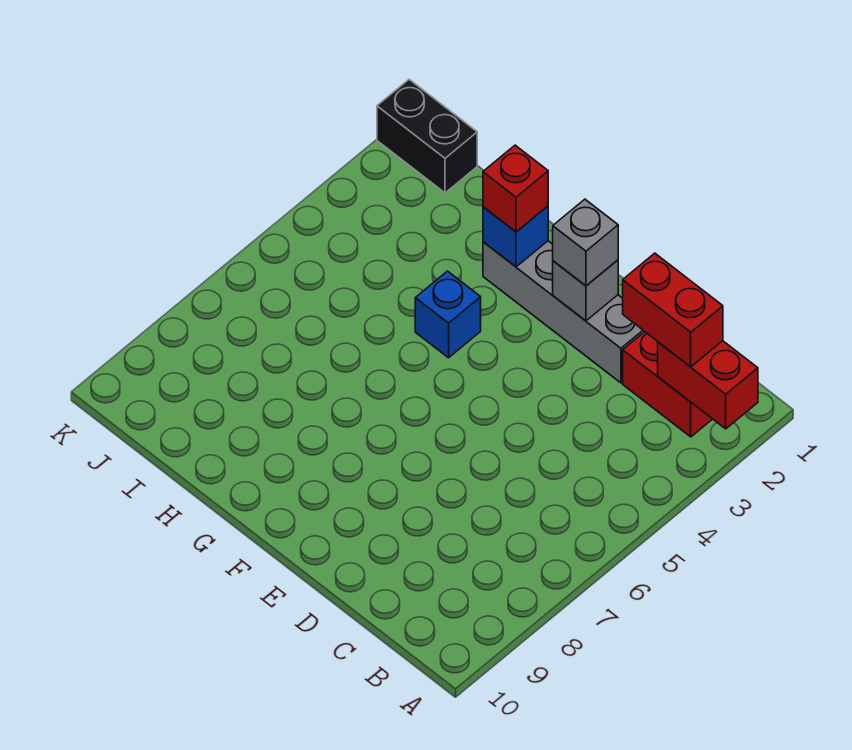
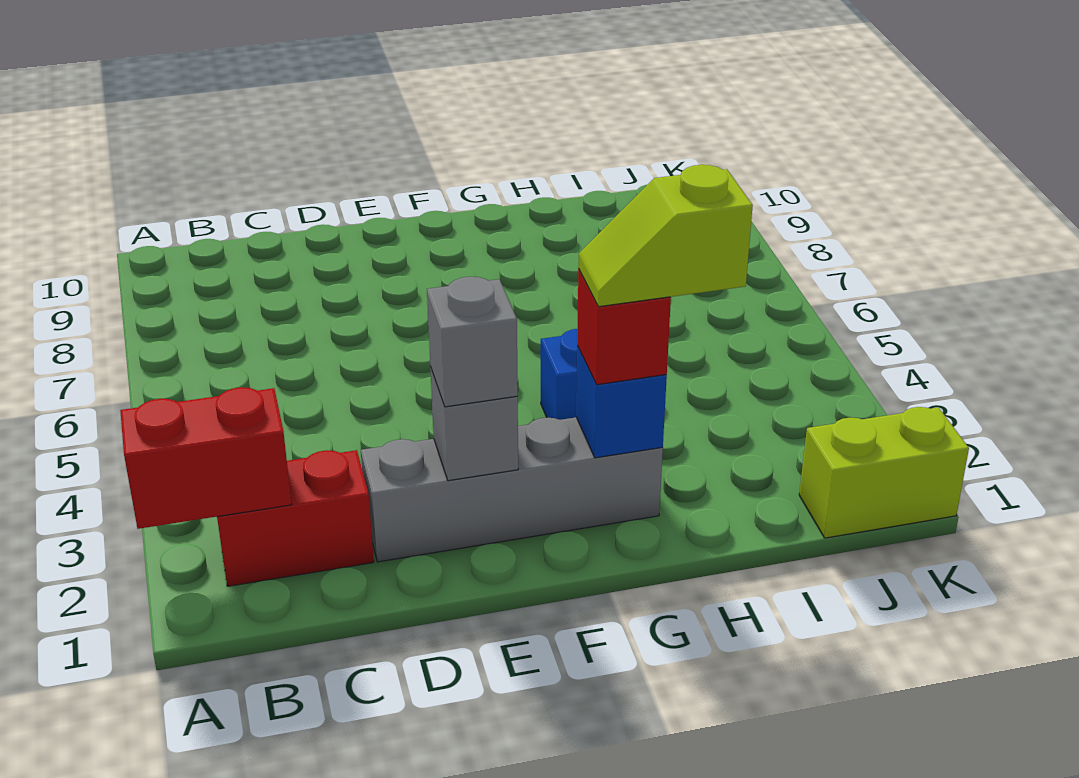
red 1x2 brick [623,253,723,367] -> none
none -> lime 1x2 slope [578,165,753,307]
black 1x2 brick [377,80,477,193] -> lime 1x2 brick [799,407,969,538]

